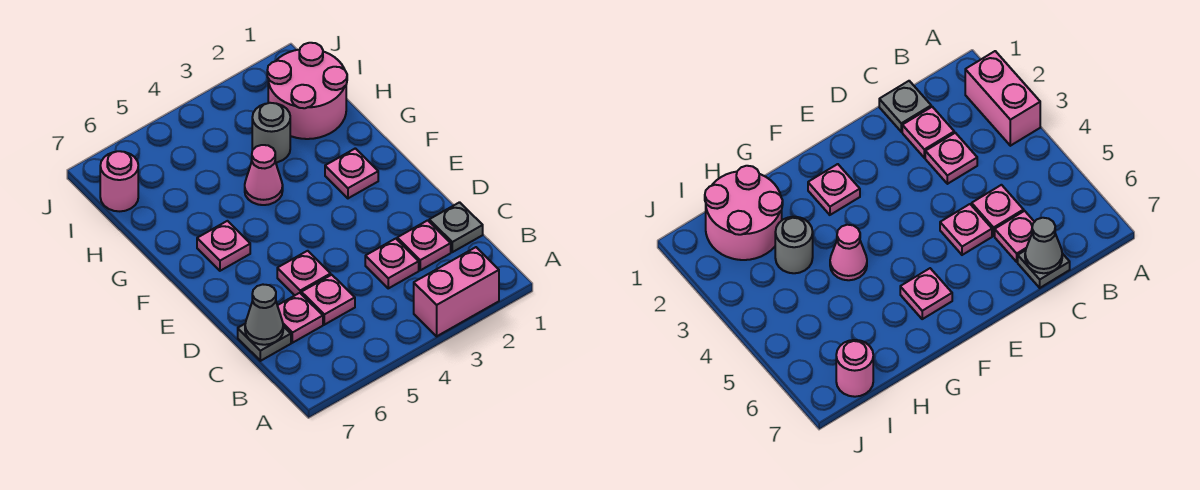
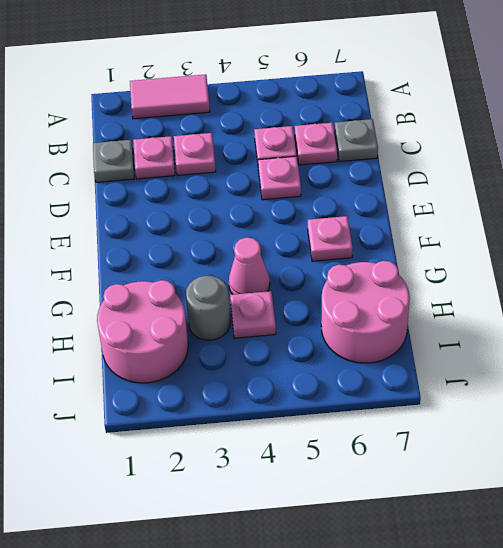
pink 1x2 brick [414,247,499,336] -> pink 1x2 tile [130,75,210,119]
grey 1x1 cone [245,285,283,345] -> none
pink 1x1 plate [325,148,378,198] -> pink 1x1 plate moved to [230,291,276,338]
pink 1x1 round brick [100,151,138,211] -> pink 2x2 round brick [321,261,410,363]

